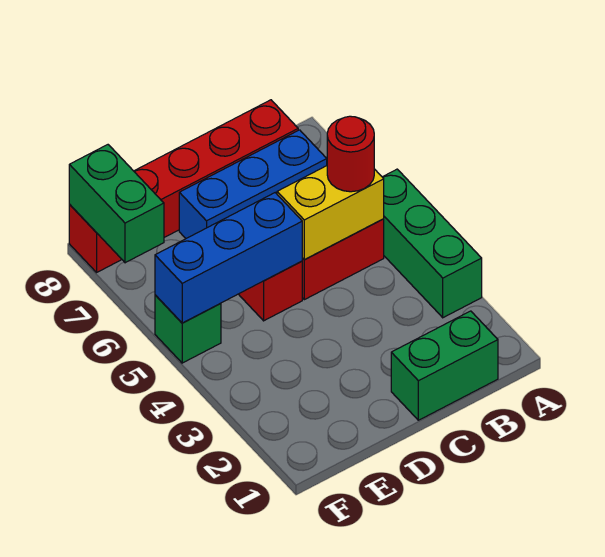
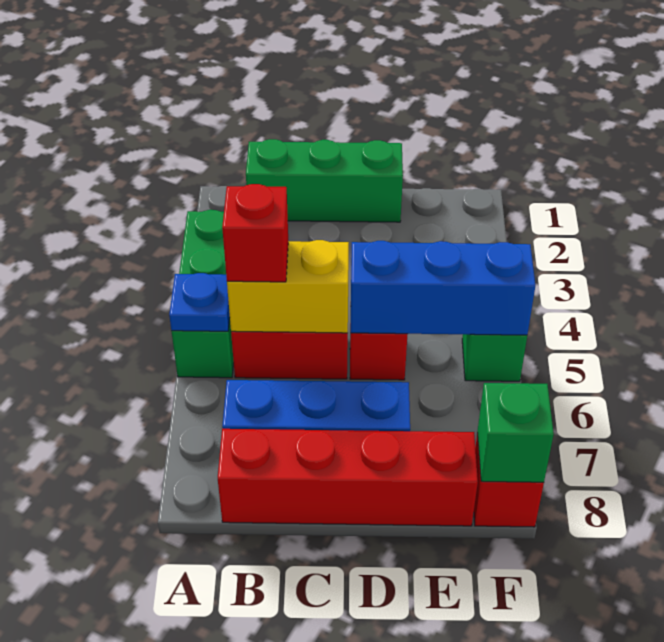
none -> blue 1x1 plate [169,273,230,331]
green 1x2 brick [391,311,498,420] -> green 1x3 brick [246,139,403,222]
red 1x1 round brick [327,116,374,192] -> red 1x1 brick [222,184,288,282]
green 1x2 brick [69,145,164,263] -> green 1x1 brick [477,383,554,482]

